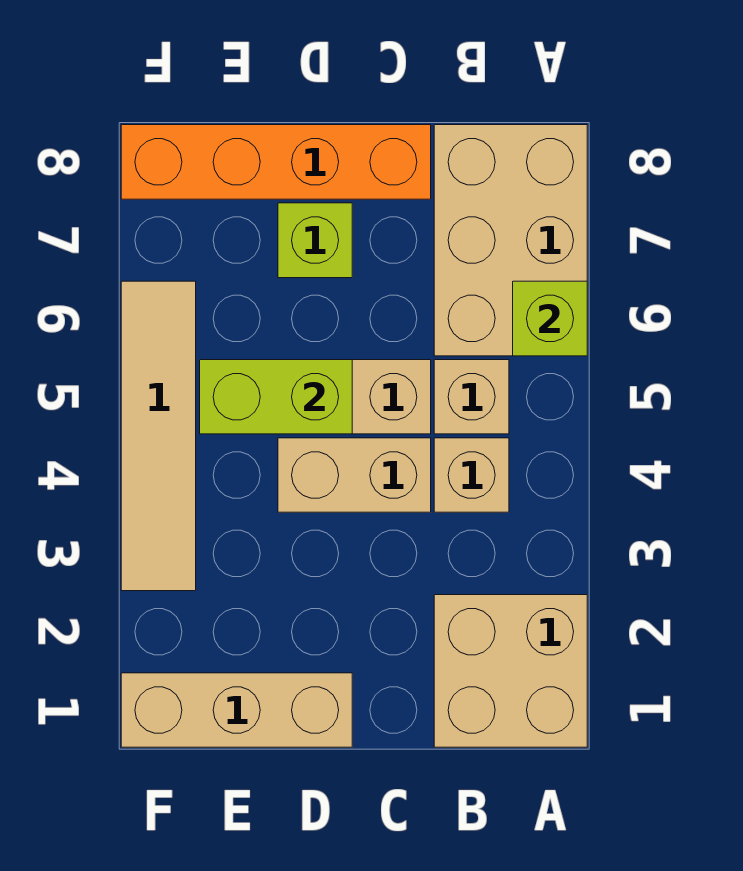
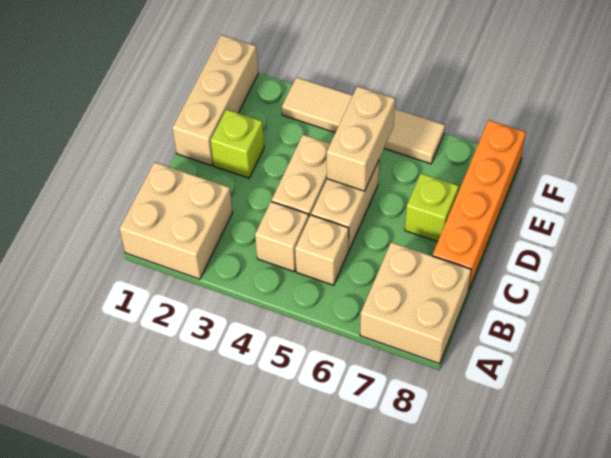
tan 2x3 brick [434,125,587,356] -> tan 2x2 brick [360,242,471,364]
lime 1x1 brick [513,281,587,356] -> lime 1x1 brick moved to [210,109,264,178]
lime 1x2 brick [200,360,352,434] -> tan 1x2 brick [327,86,395,191]

